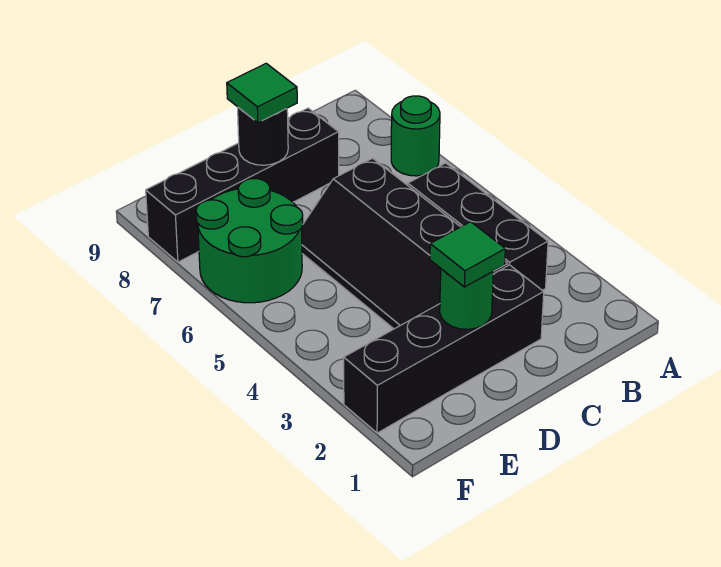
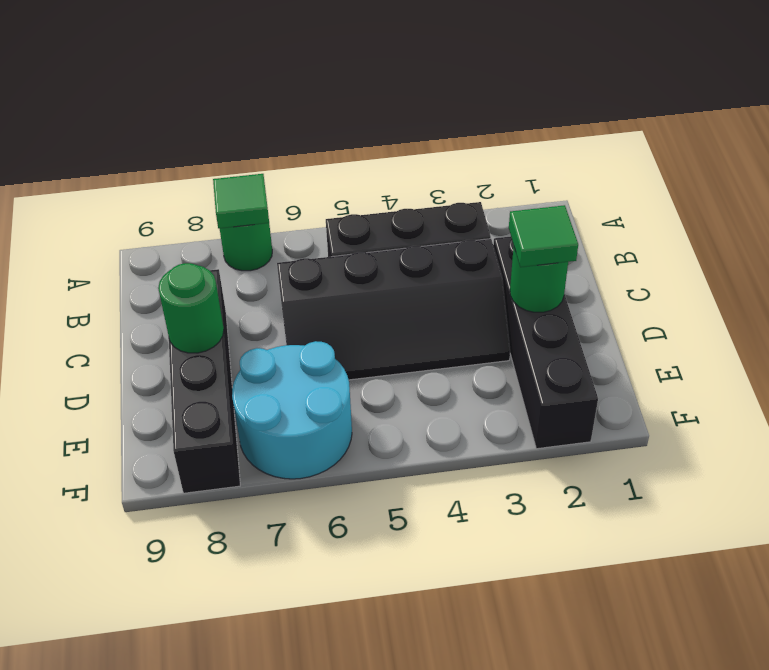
black 1x1 round brick [238,108,288,165] -> green 1x1 round brick [158,263,224,353]
green 1x1 tile [227,63,297,123] -> green 1x1 tile moved to [213,174,269,229]
green 2x2 round brick [196,179,303,303] -> cyan 2x2 round brick [232,341,352,479]

